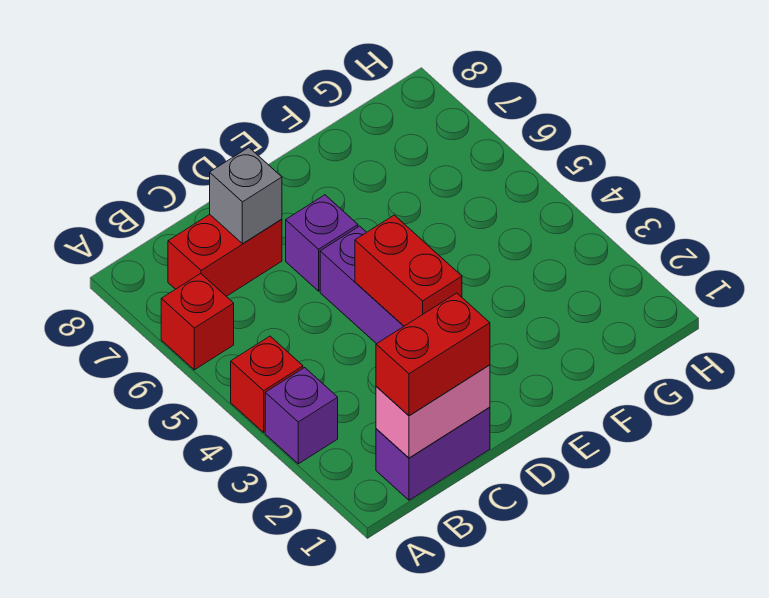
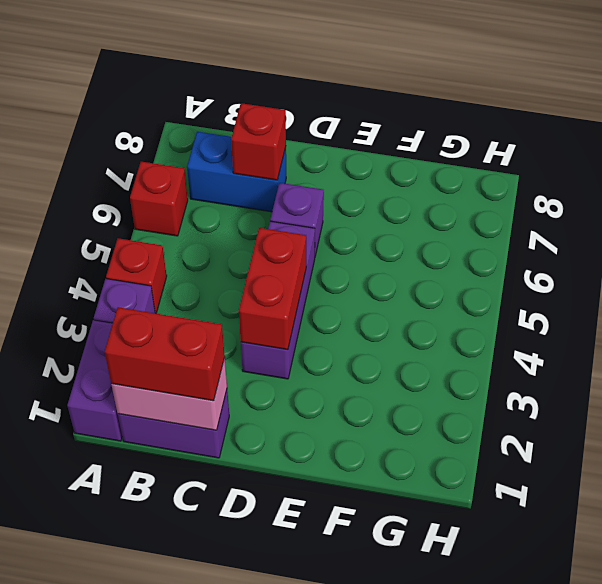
none -> purple 1x2 brick [67,320,122,441]
red 1x2 brick [168,215,282,296] -> blue 1x2 brick [187,132,286,212]
grey 1x1 brick [210,147,282,244] -> red 1x1 brick [231,103,286,180]

